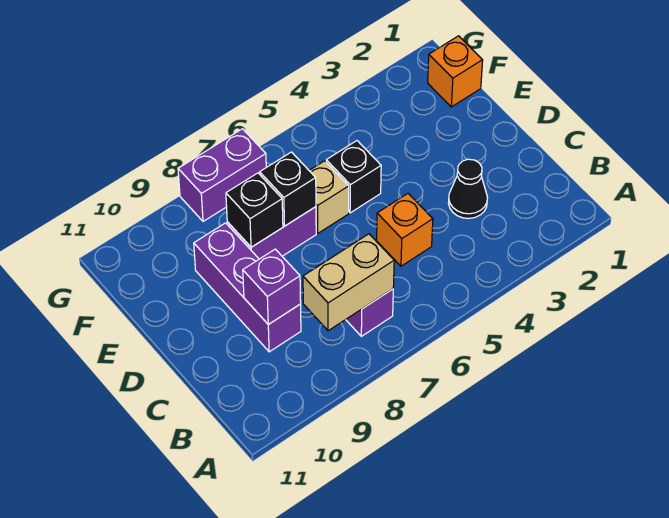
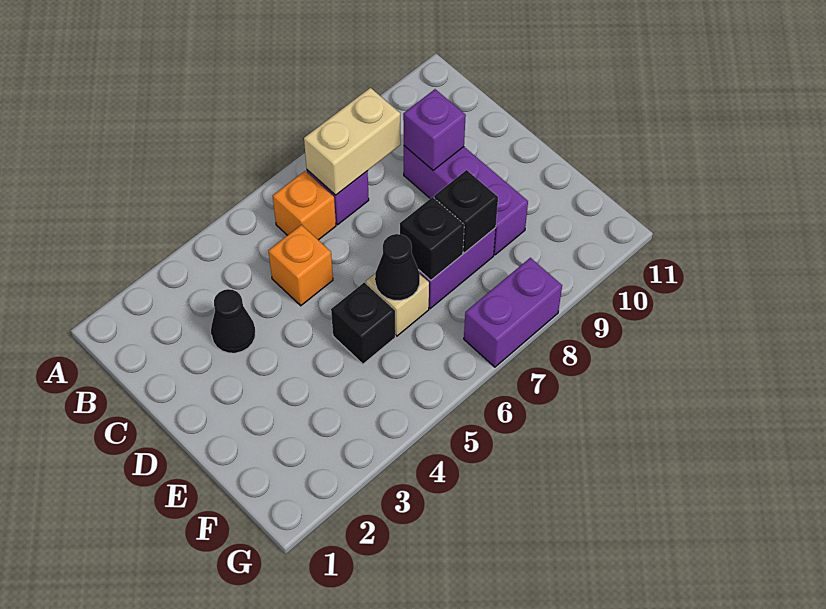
none -> black 1x1 cone [375,234,420,300]
orange 1x1 brick [428,36,483,107] -> orange 1x1 brick moved to [273,171,336,240]

